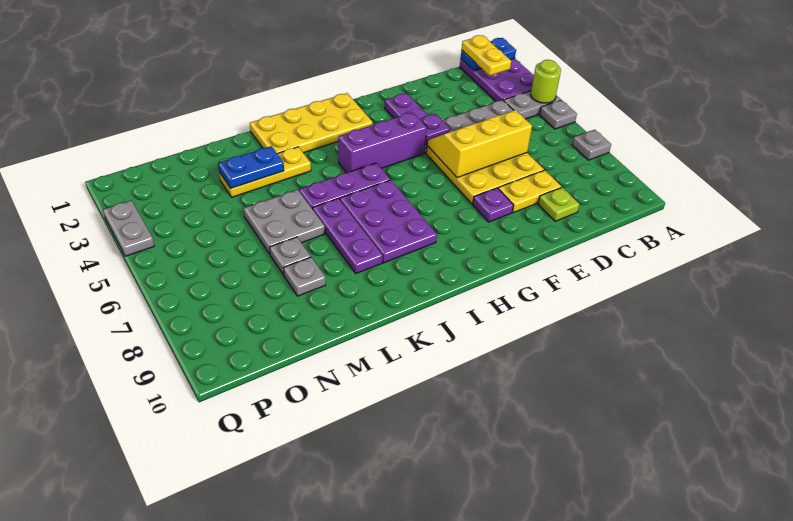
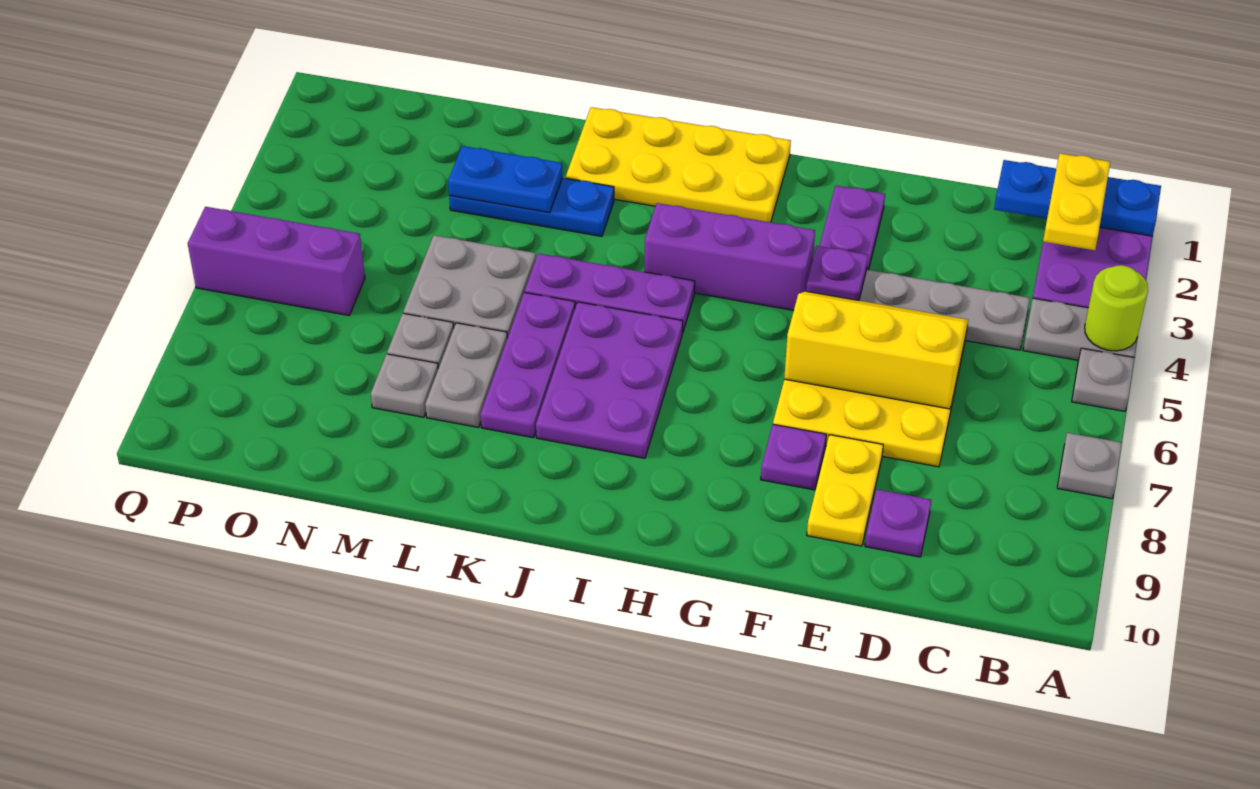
blue 1x2 plate [461,38,516,71] -> blue 1x3 plate [994,160,1161,236]
yellow 1x2 plate [498,170,561,213] -> yellow 1x2 plate turned to [807,435,883,546]
lime 1x1 plate [538,187,580,221] -> purple 1x1 plate [865,489,931,557]
yellow 1x3 plate [219,147,311,197] -> blue 1x3 plate [449,178,614,236]
none -> purple 1x3 brick [188,207,365,315]
grey 1x2 plate [103,200,154,256] -> grey 1x2 plate moved to [425,323,507,427]

